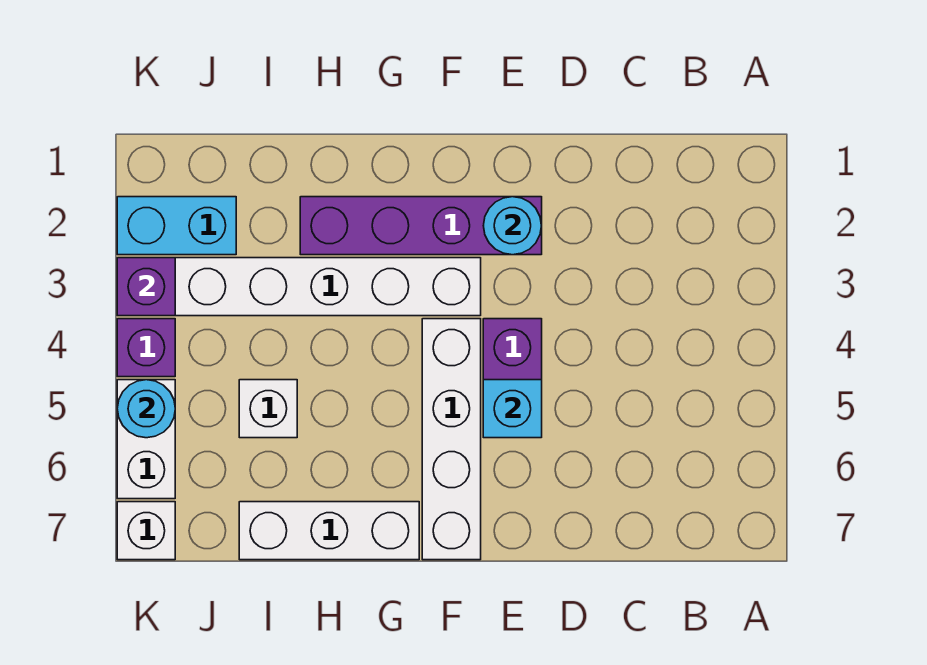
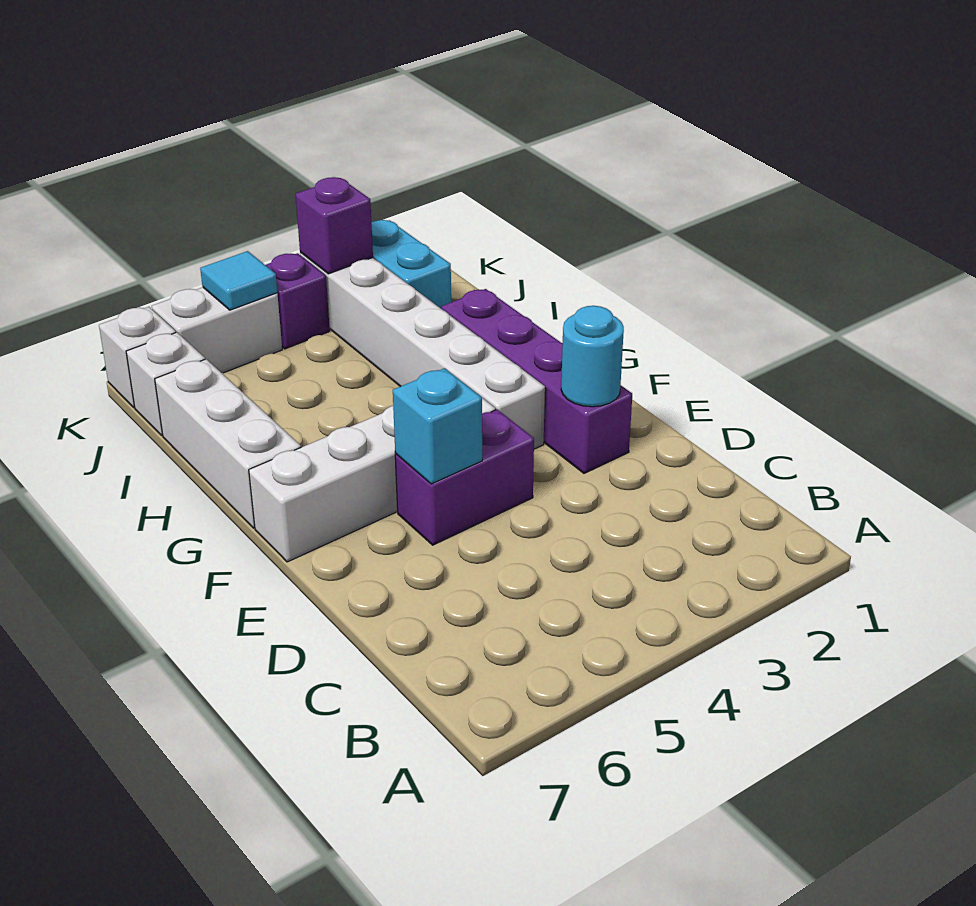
white 1x1 brick [239,380,297,438] -> white 1x1 brick moved to [126,332,205,436]
cyan 1x1 round brick [117,380,175,438] -> cyan 1x1 tile [200,251,277,310]

